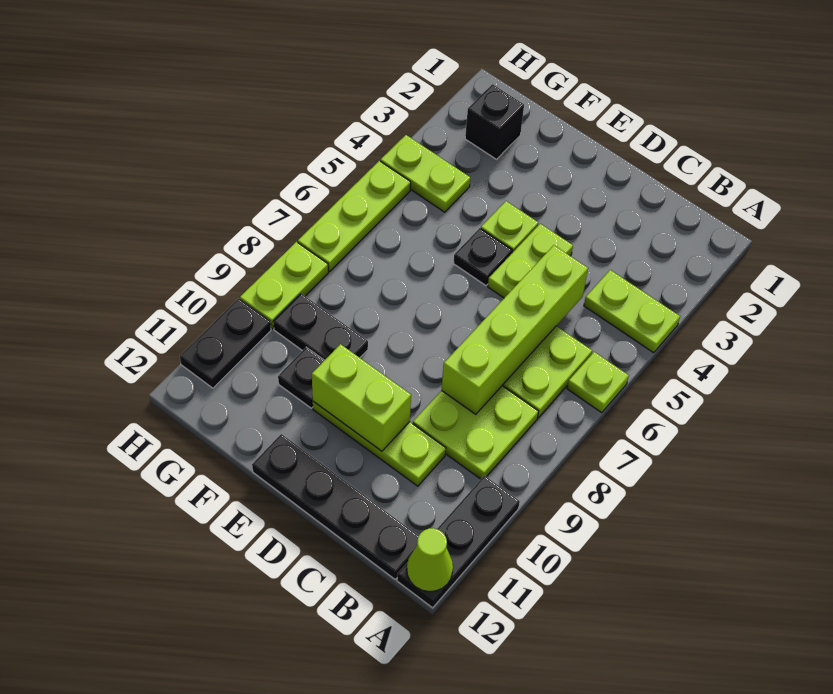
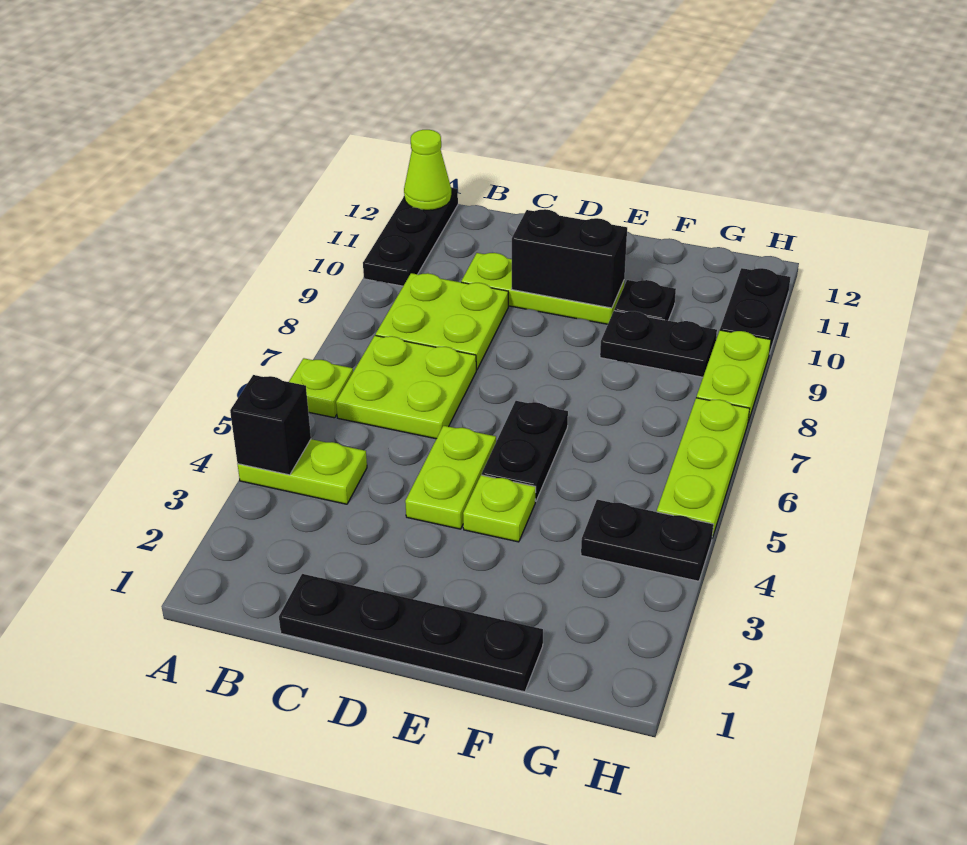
black 1x4 plate [252,434,418,579] -> black 1x4 plate moved to [279,574,543,692]
lime 1x4 brick [442,245,588,414] -> none
lime 1x2 brick [312,344,411,451] -> black 1x2 brick [512,209,627,308]
black 1x1 plate [453,228,512,286] -> black 1x2 plate [482,401,568,501]
black 1x1 brick [465,84,524,159] -> black 1x1 brick moved to [230,375,311,475]
lime 1x2 plate [380,135,470,212] -> black 1x2 plate [581,500,713,581]

